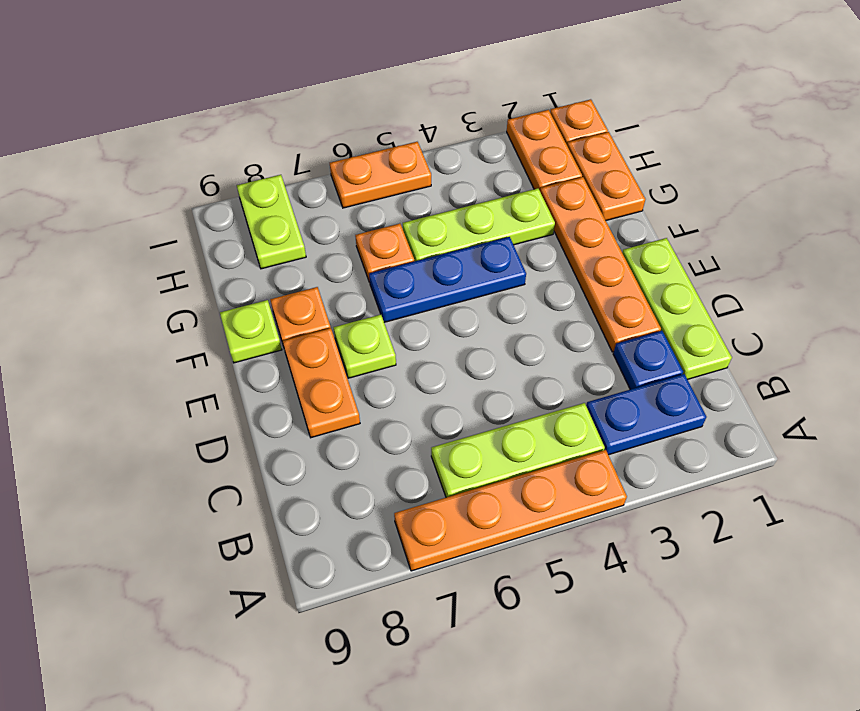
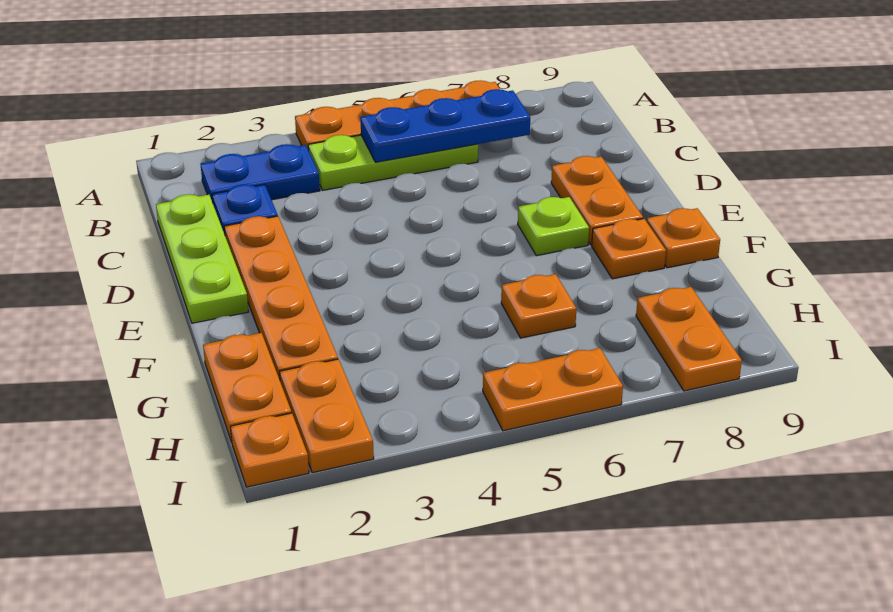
blue 1x3 plate [369,237,526,322] -> blue 1x3 plate moved to [360,89,530,162]
lime 1x1 plate [220,300,282,363] -> orange 1x1 plate [647,208,720,268]
lime 1x3 plate [403,188,555,261] -> none
lime 1x2 plate [237,175,306,269] -> orange 1x2 plate [636,287,742,391]

